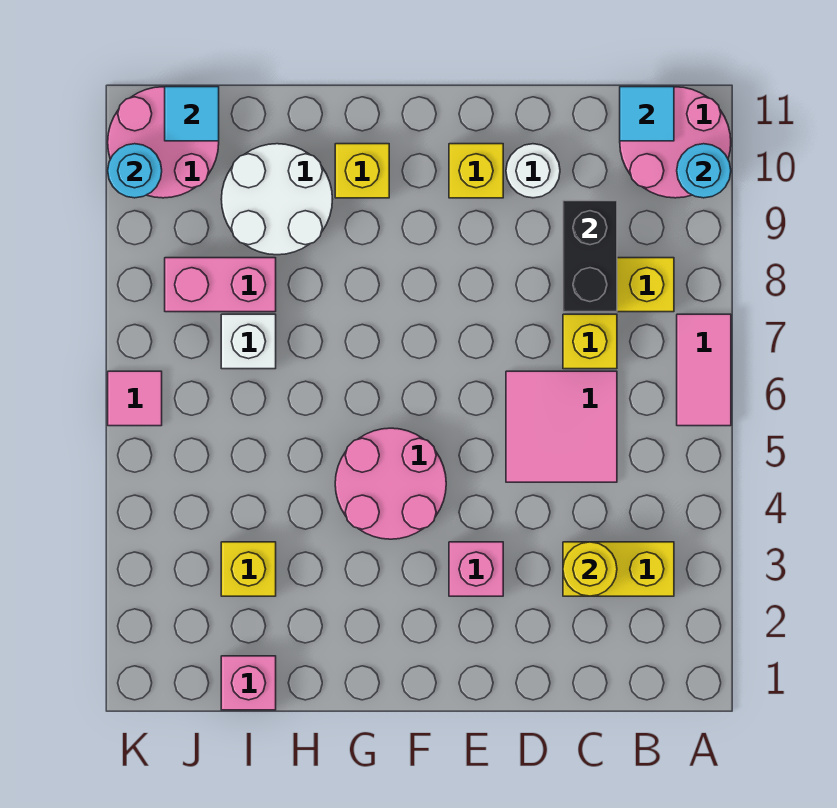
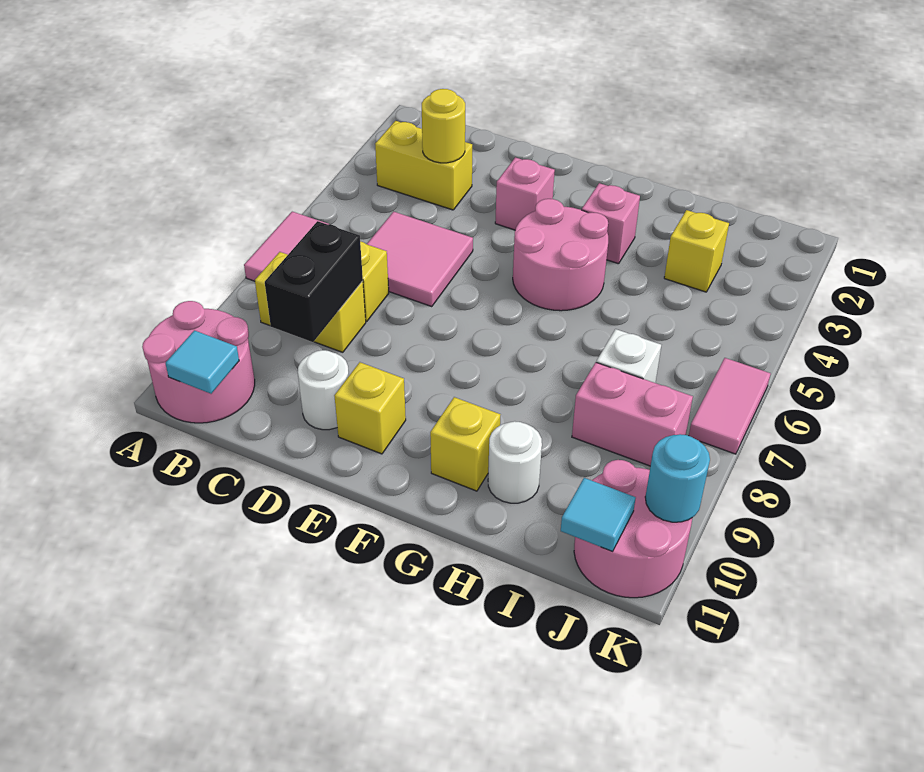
cyan 1x1 round brick [677,144,731,198] -> none
white 2x2 round brick [221,144,333,255] -> white 1x1 round brick [488,421,542,503]
pink 1x1 brick [221,656,276,710] -> pink 1x1 brick moved to [582,183,640,264]
pink 1x1 tile [108,371,162,426] -> pink 1x2 tile [689,358,771,454]

